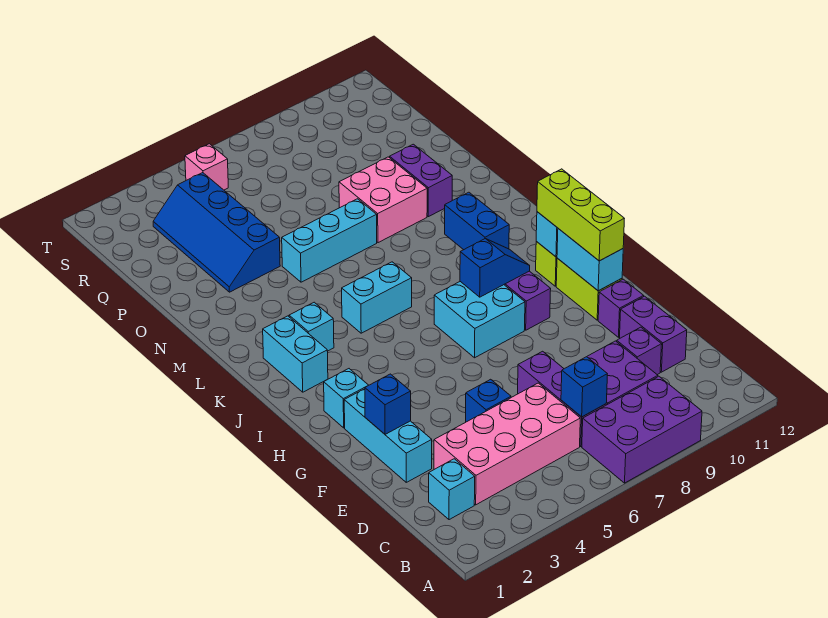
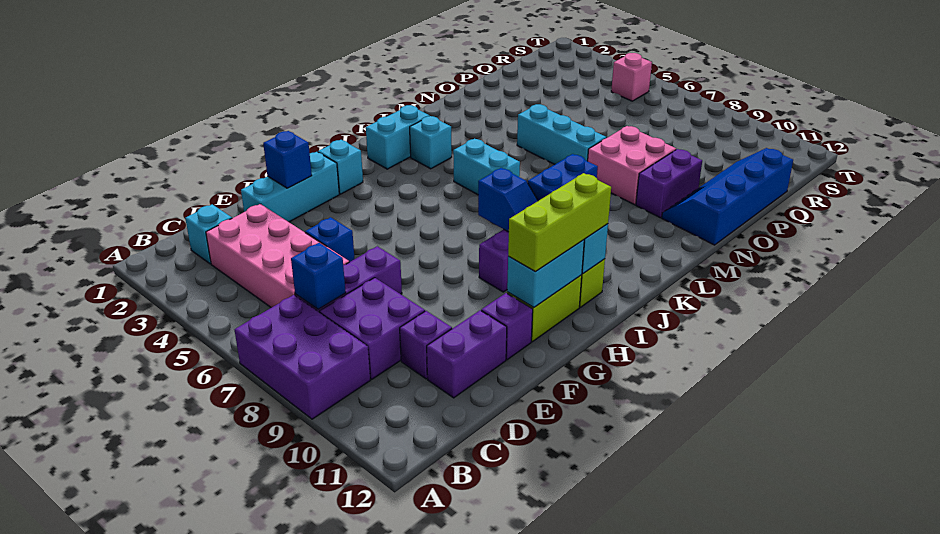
cyan 2x2 brick [434,282,525,358] -> none
blue 2x4 slope [153,173,280,292] -> blue 2x4 slope moved to [662,148,793,245]

